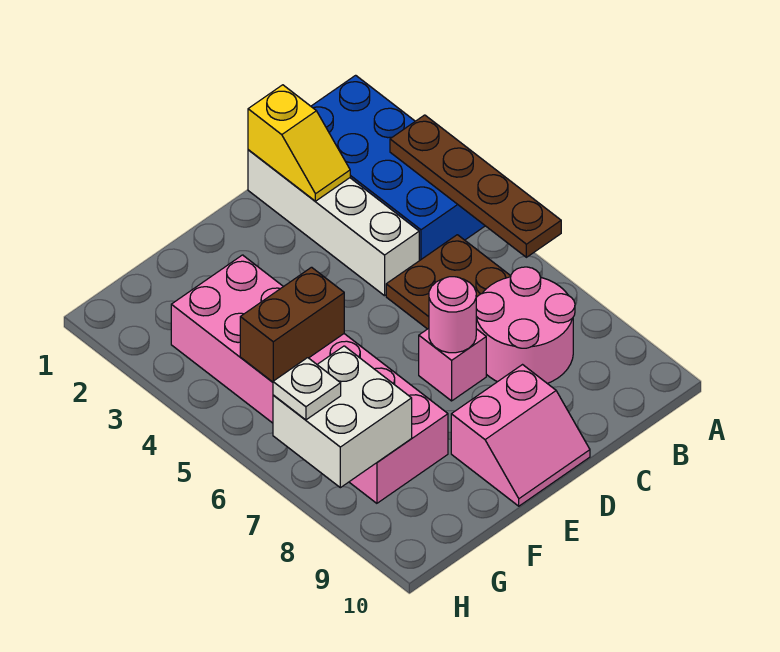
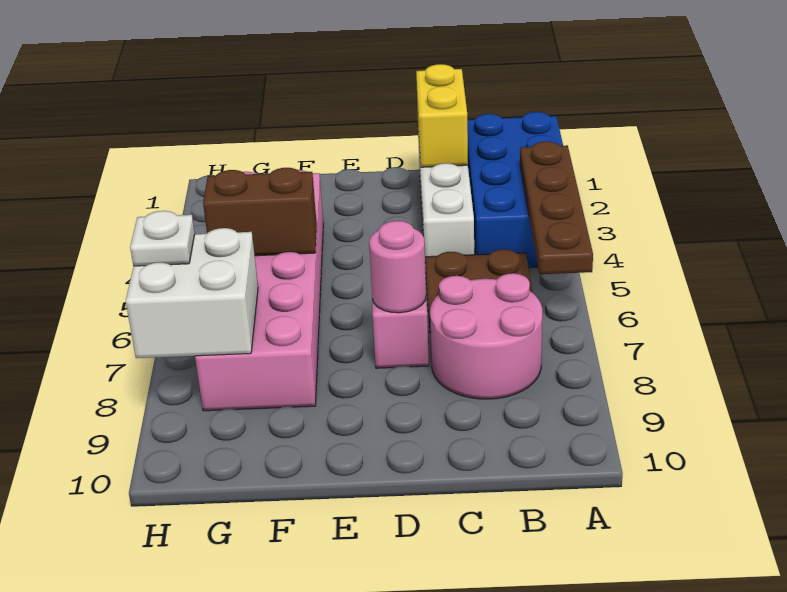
yellow 1x2 slope [248,85,350,201] -> yellow 1x2 brick [416,64,468,167]
pink 2x2 slope [451,365,590,506] -> none

